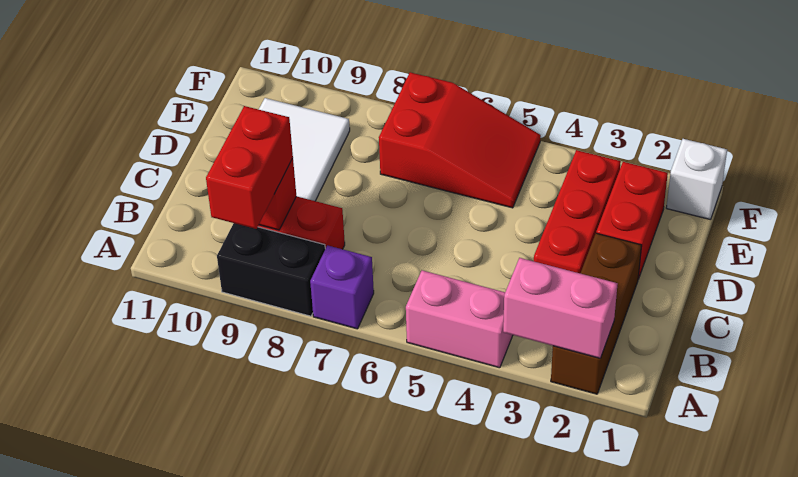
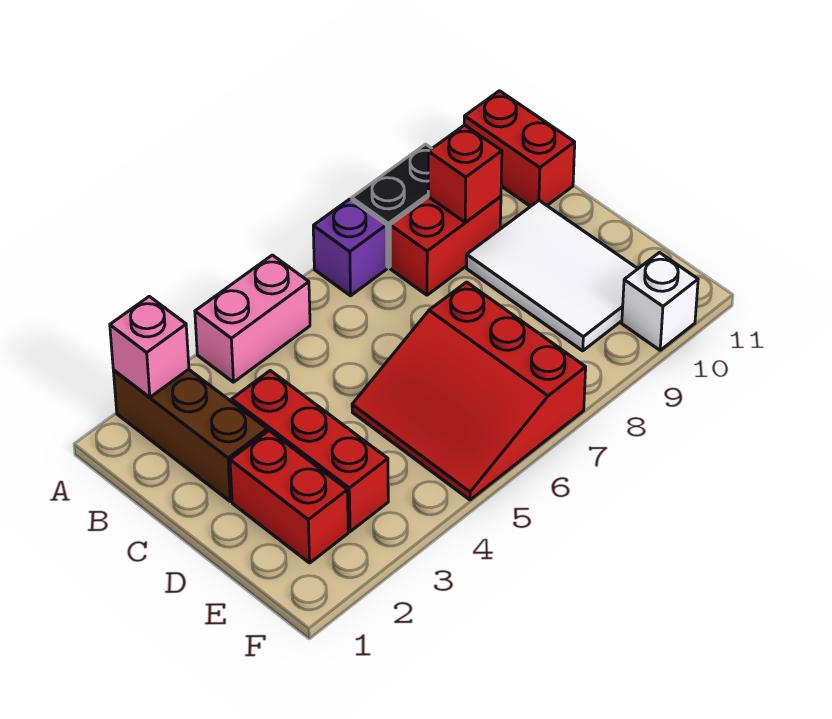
pink 1x2 brick [503,258,618,358] -> pink 1x1 brick [110,296,189,397]
red 1x2 brick [206,106,293,229] -> red 1x2 brick moved to [464,91,575,206]
red 2x3 slope [379,72,541,208] -> red 3x3 slope [352,282,586,500]
white 1x1 brick [666,139,727,220] -> white 1x1 brick moved to [622,253,698,350]

